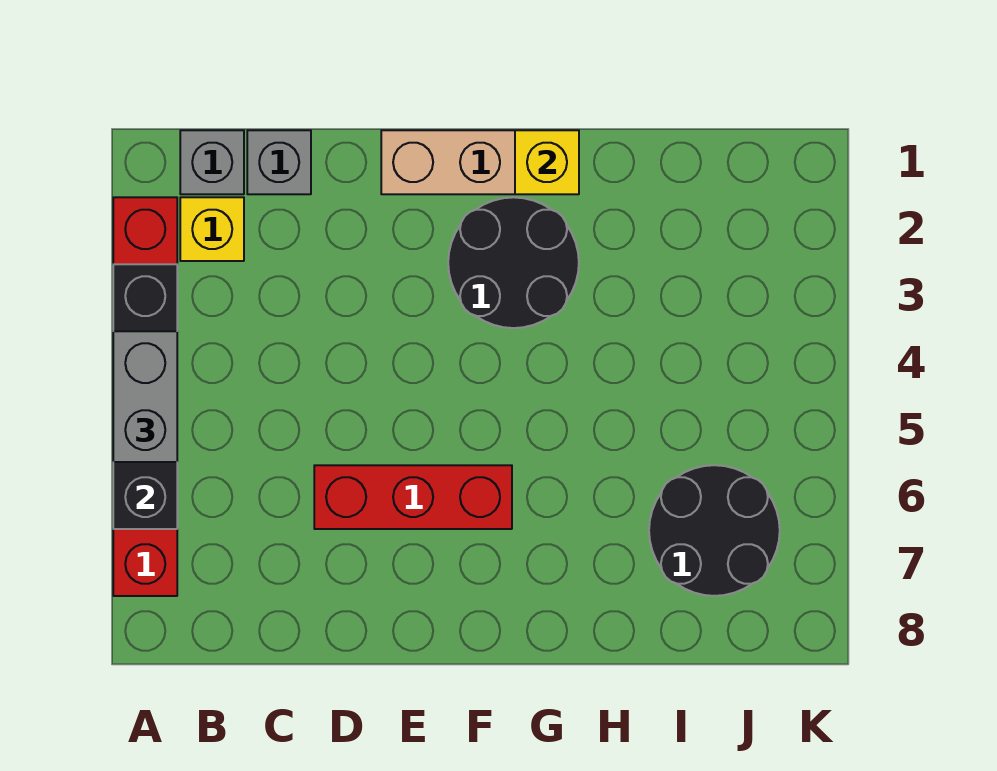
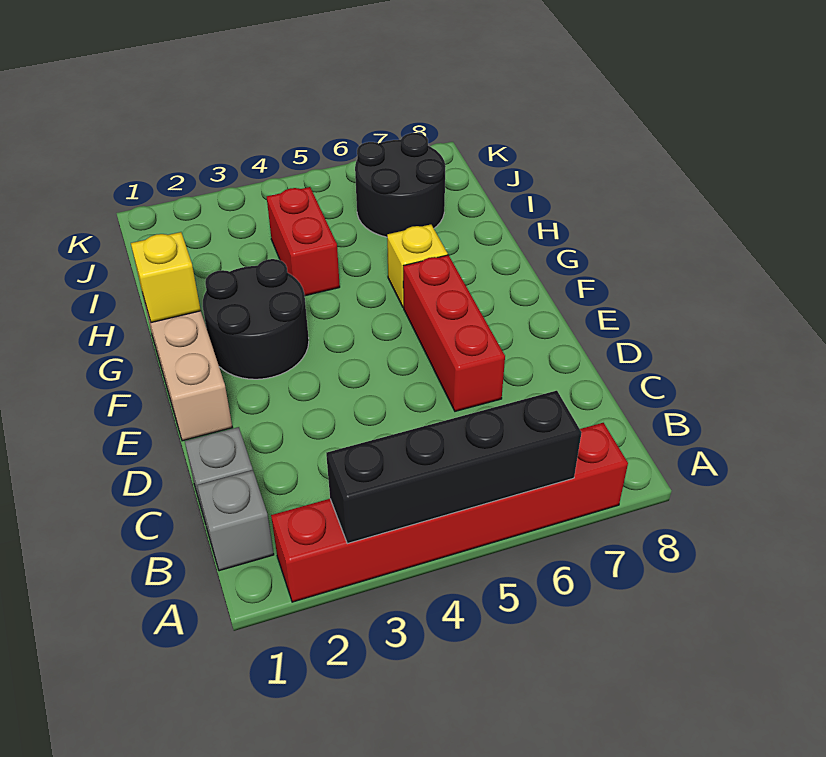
grey 1x2 brick [113,331,177,462] -> none
yellow 1x1 brick [180,197,244,261] -> yellow 1x1 brick moved to [387,224,448,307]
none -> red 1x2 brick [267,187,340,296]

